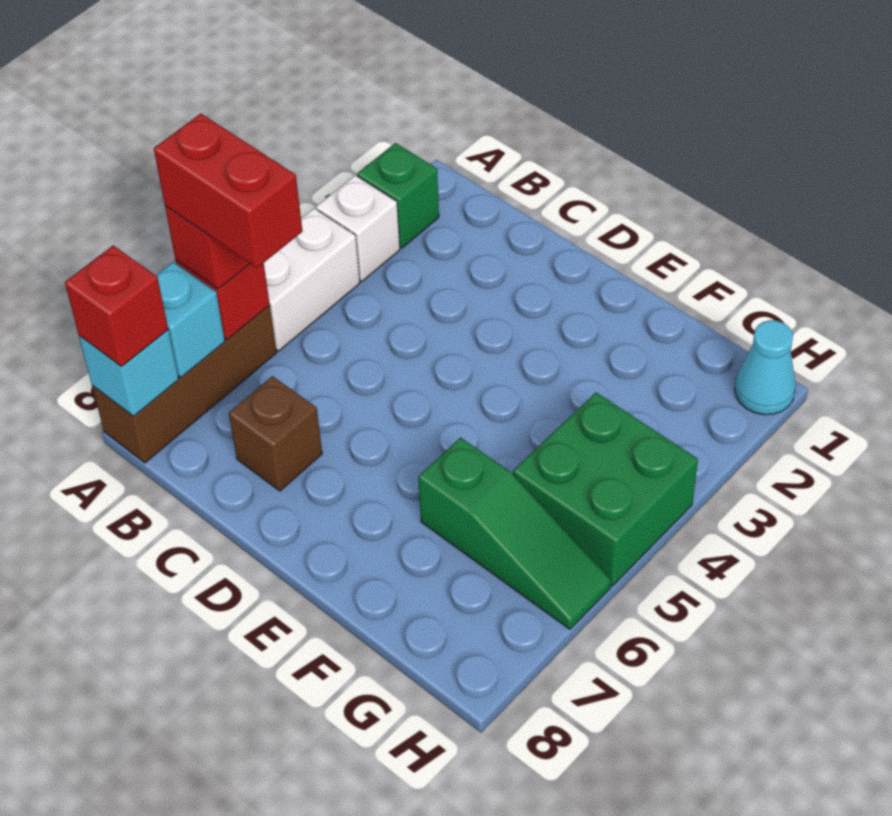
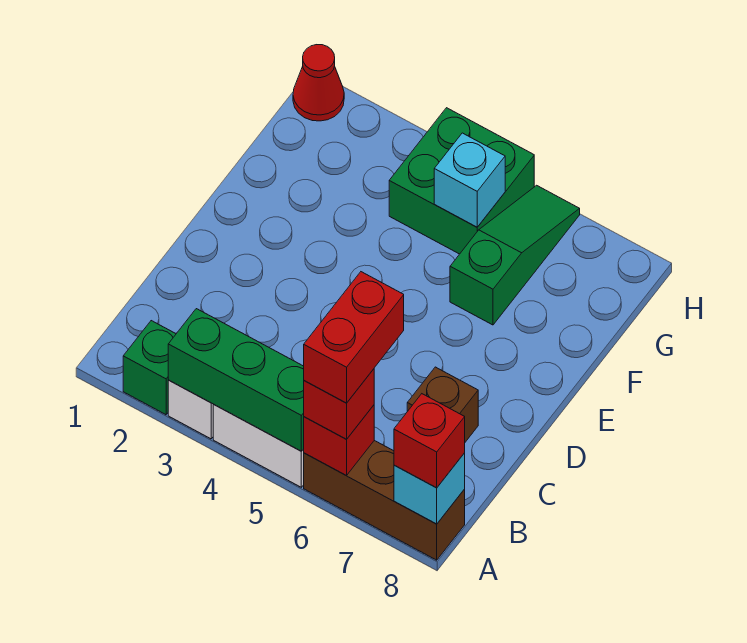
none -> green 1x3 brick [168,309,304,451]
cyan 1x1 brick [156,262,225,377] -> cyan 1x1 brick moved to [434,133,505,227]
cyan 1x1 cone [735,320,796,415] -> red 1x1 cone [293,45,344,121]

